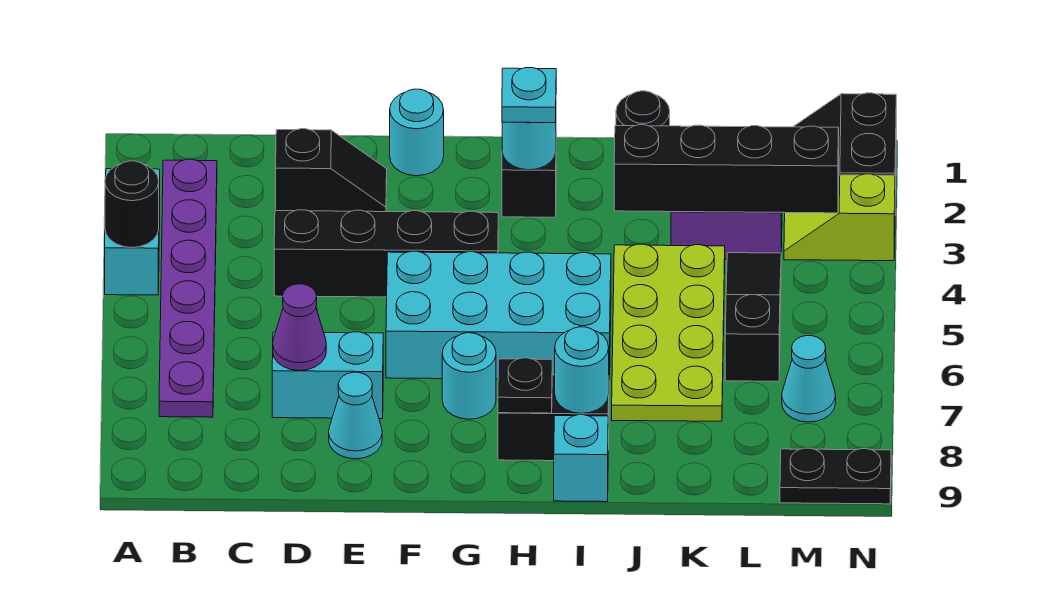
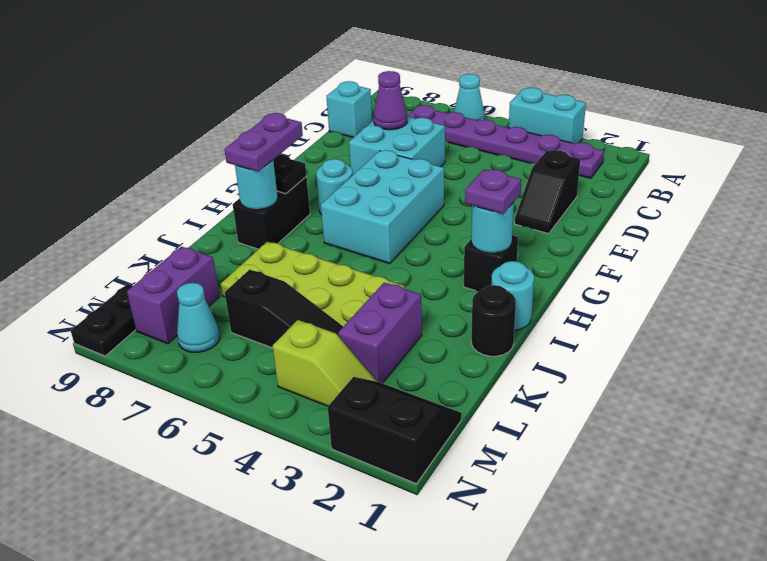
black 1x1 round brick [105,161,159,248] -> none
black 1x4 brick [274,210,498,297] -> none
cyan 1x2 brick [272,332,383,419] -> cyan 2x2 brick [349,117,445,175]
cyan 1x1 cone [329,372,382,459] -> cyan 1x1 cone moved to [454,74,485,121]
cyan 1x1 round brick [390,89,444,176] -> cyan 1x1 round brick moved to [491,261,534,330]
cyan 2x4 brick [386,251,611,380] -> cyan 2x3 brick [321,150,444,264]
cyan 1x1 plate [502,68,556,123] -> purple 1x1 plate [465,169,521,214]
none -> purple 1x2 plate [224,113,303,172]
cyan 1x1 brick [554,415,608,502] -> cyan 1x1 brick moved to [327,81,372,138]
black 1x4 brick [614,125,839,213] -> none
none -> purple 1x2 brick [127,246,220,344]
lime 1x2 slope [784,174,895,261] -> lime 1x2 slope turned to [273,320,377,406]

